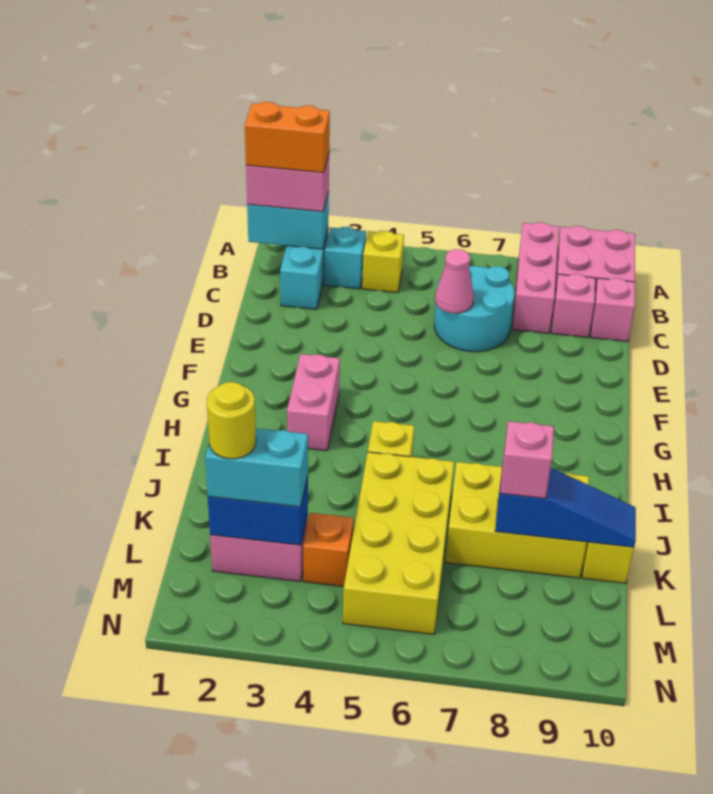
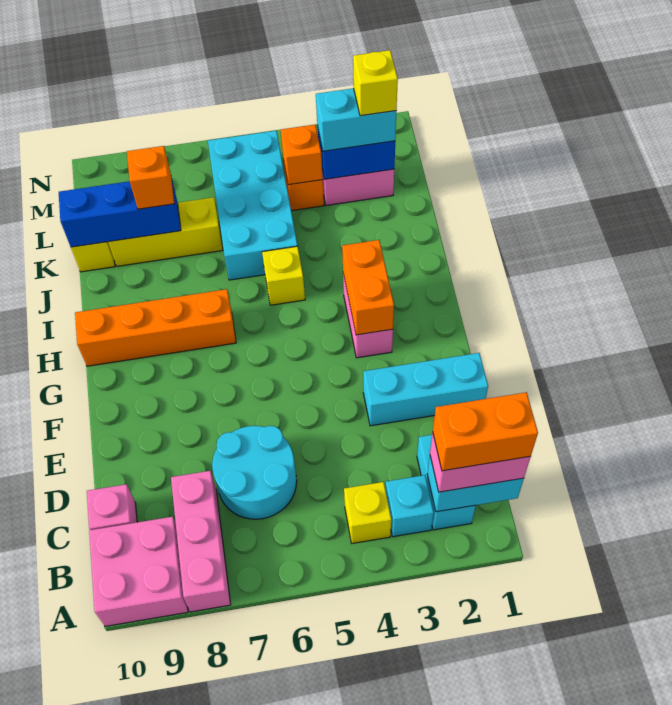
pink 1x1 brick [551,274,595,337] -> none
pink 1x1 cone [435,249,474,313] -> none
none -> cyan 1x3 brick [363,353,488,426]
none -> orange 1x2 brick [342,240,394,335]
none -> orange 1x4 brick [75,289,236,366]
yellow 2x4 brick [343,452,454,634] -> cyan 2x4 brick [208,131,297,280]
yellow 2x3 brick [445,462,589,578] -> yellow 1x3 brick [108,197,223,266]
blue 1x3 slope [495,465,636,547] -> blue 1x3 brick [59,177,181,247]
pink 1x1 brick [500,421,554,499] -> orange 1x1 brick [127,146,174,209]
yellow 1x1 round brick [207,382,256,459] -> yellow 1x1 brick [353,50,398,116]
none -> orange 1x1 brick [281,124,323,185]

